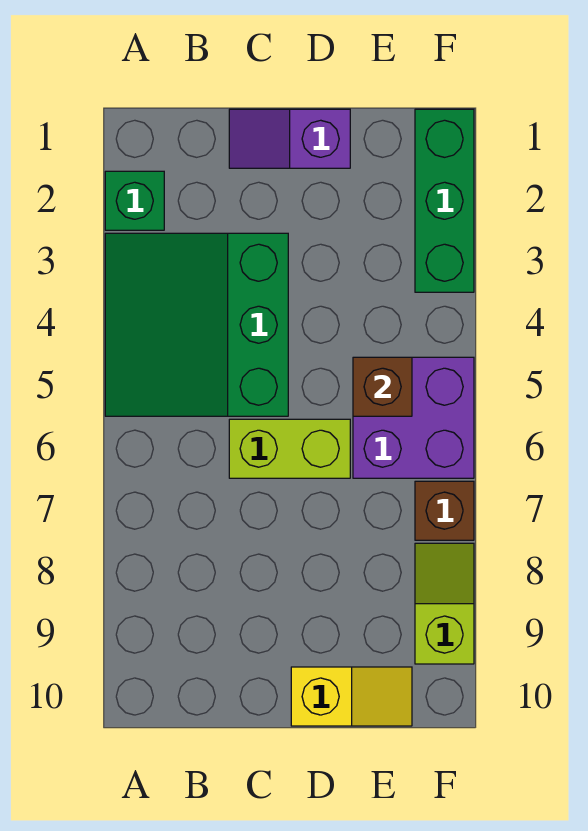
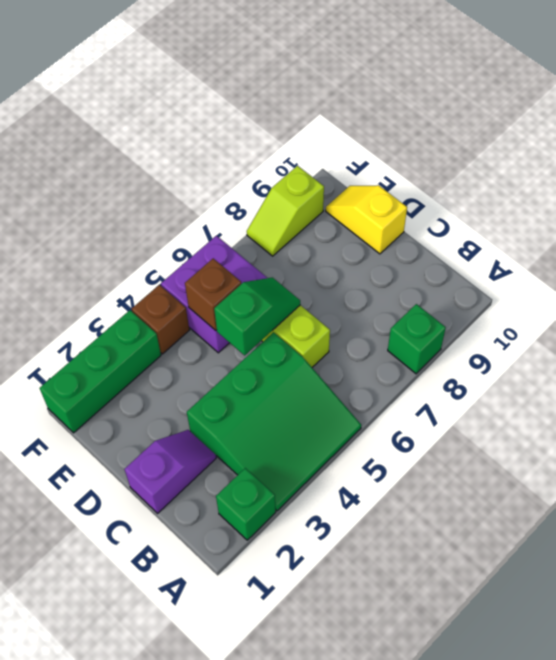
none -> green 1x1 brick [388,304,446,374]
purple 1x2 slope [229,109,350,168] -> purple 1x2 slope turned to [125,430,216,513]
none -> green 1x2 slope [214,277,300,355]
brown 1x1 brick [415,481,474,540] -> brown 1x1 brick moved to [132,285,189,354]

